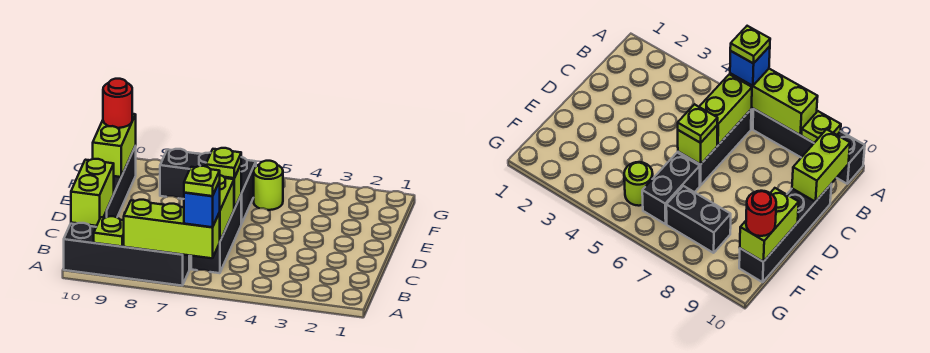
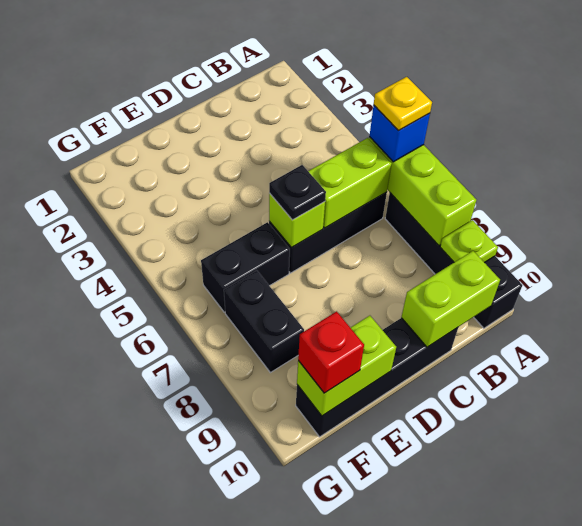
lime 1x1 plate [184,166,220,196] -> yellow 1x1 plate [374,77,432,130]
lime 1x1 plate [206,148,241,178] -> black 1x1 plate [269,165,326,220]
lime 1x1 round brick [254,161,283,210] -> none
red 1x1 round brick [103,79,132,128] -> red 1x1 brick [298,311,364,393]

